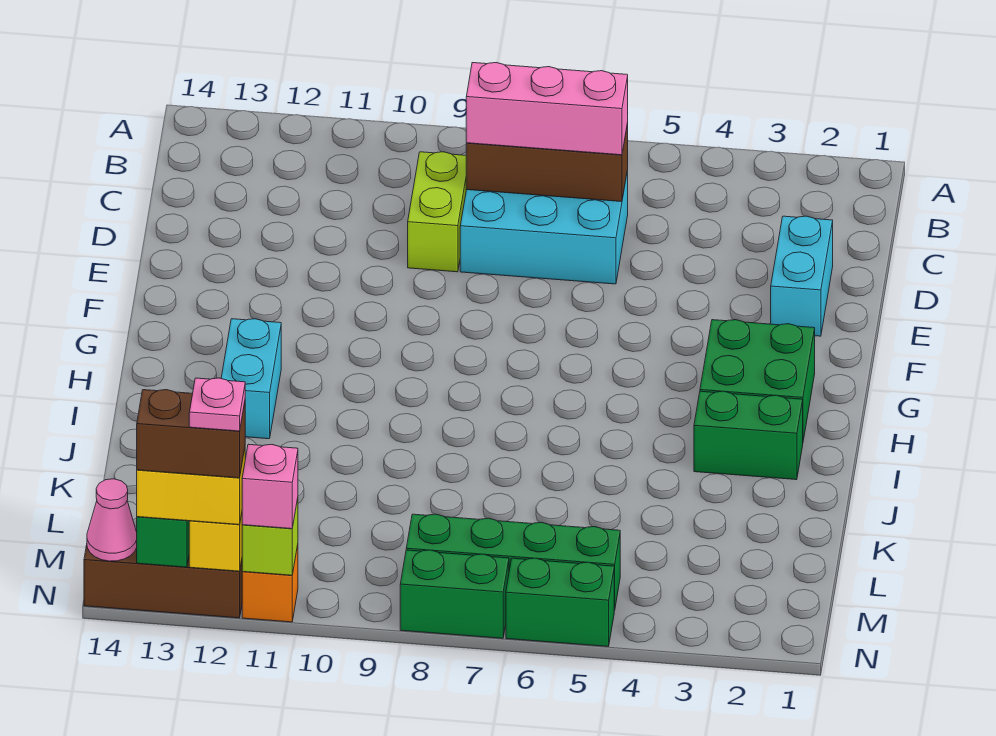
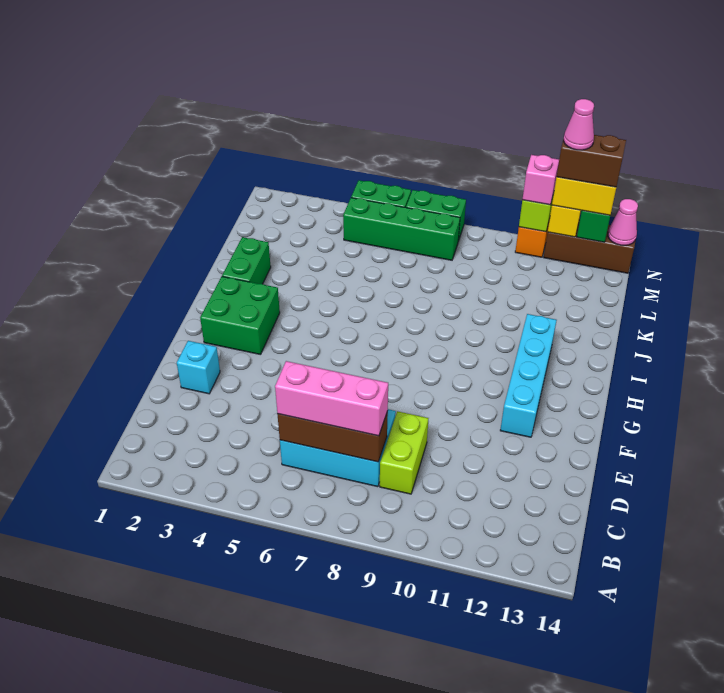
cyan 1x2 brick [771,216,833,336] -> cyan 1x1 brick [177,341,220,394]
cyan 1x2 brick [221,319,281,439] -> cyan 1x4 brick [500,314,557,437]
green 1x2 brick [694,391,803,480] -> green 1x2 brick turned to [222,237,271,284]
pink 1x1 plate [189,378,245,431] -> pink 1x1 cone [564,99,594,150]

